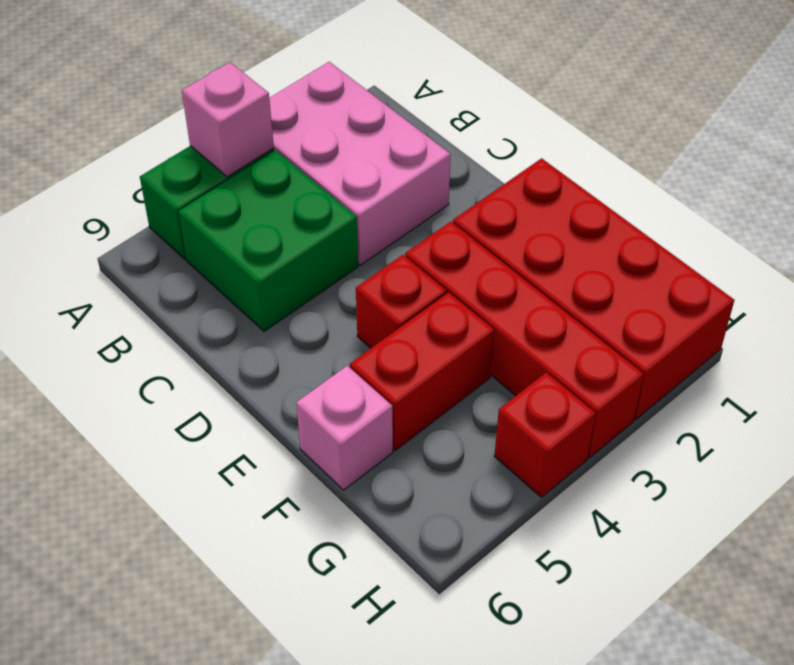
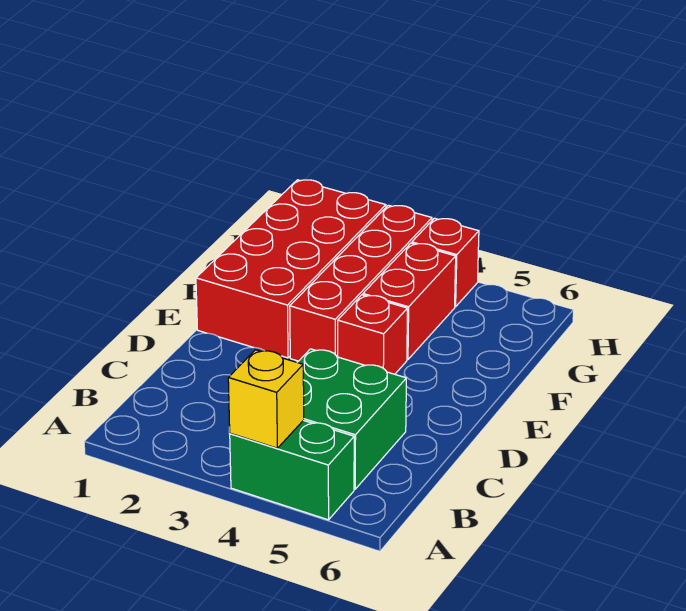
pink 2x3 brick [269,62,451,265] -> none
pink 1x1 brick [182,62,274,177] -> yellow 1x1 brick [228,350,304,448]
red 1x2 brick [350,292,494,451] -> red 1x2 brick turned to [363,243,456,360]
pink 1x1 brick [296,366,393,490] -> none

